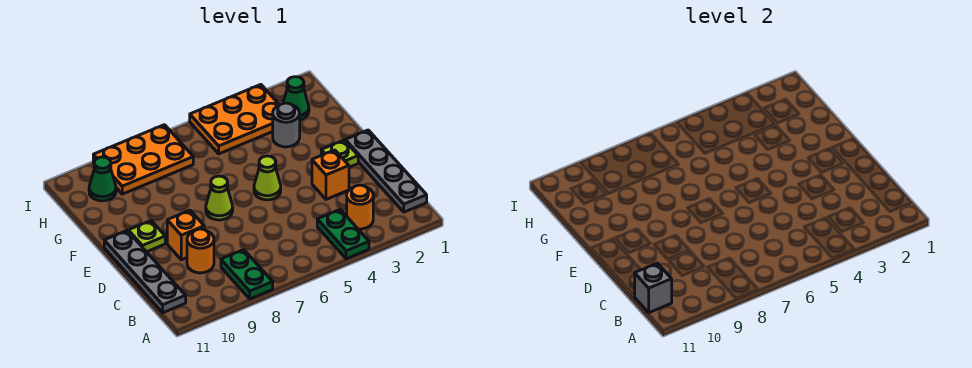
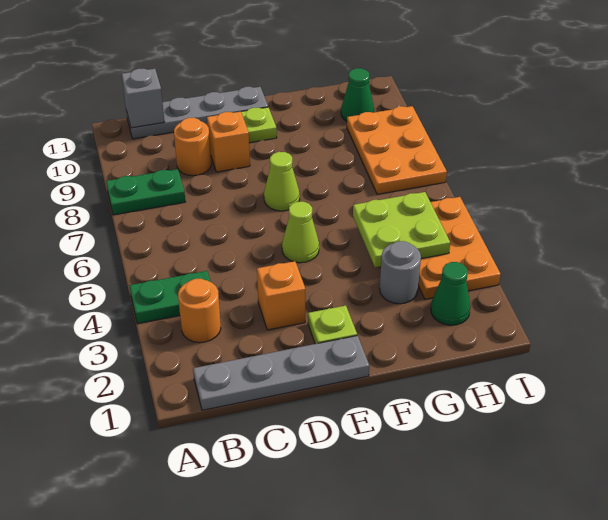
none -> lime 2x2 plate [353,192,450,267]

